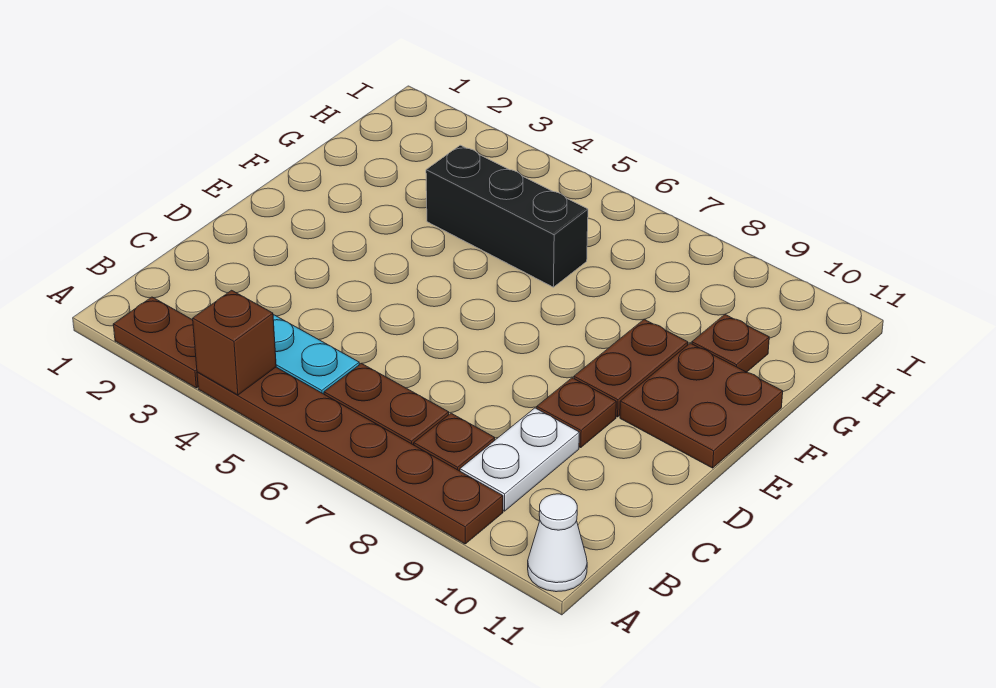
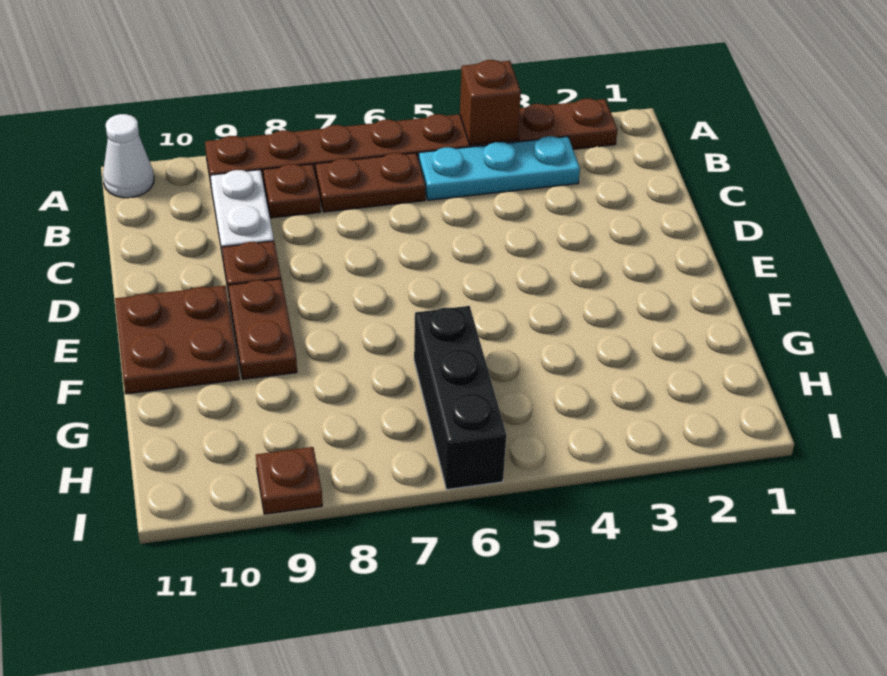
black 1x3 brick [426,145,588,287] -> black 1x3 brick turned to [414,306,506,490]
brown 1x1 plate [692,315,769,372] -> brown 1x1 plate moved to [256,447,322,514]

